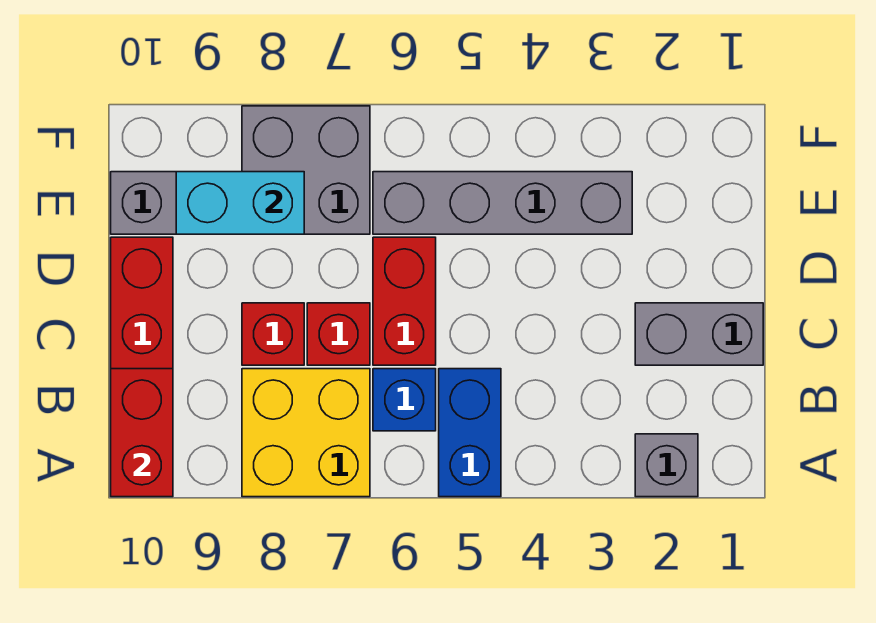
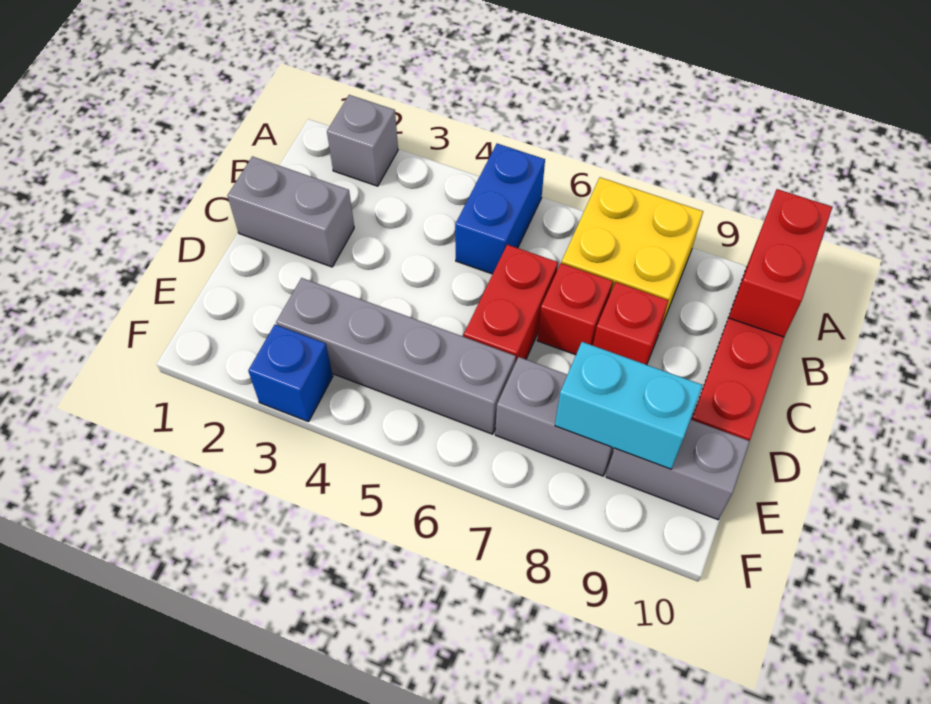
blue 1x1 brick [373,369,436,431] -> blue 1x1 brick moved to [248,325,333,422]
grey 2x2 brick [242,106,370,234] -> grey 1x2 brick [495,357,614,476]

